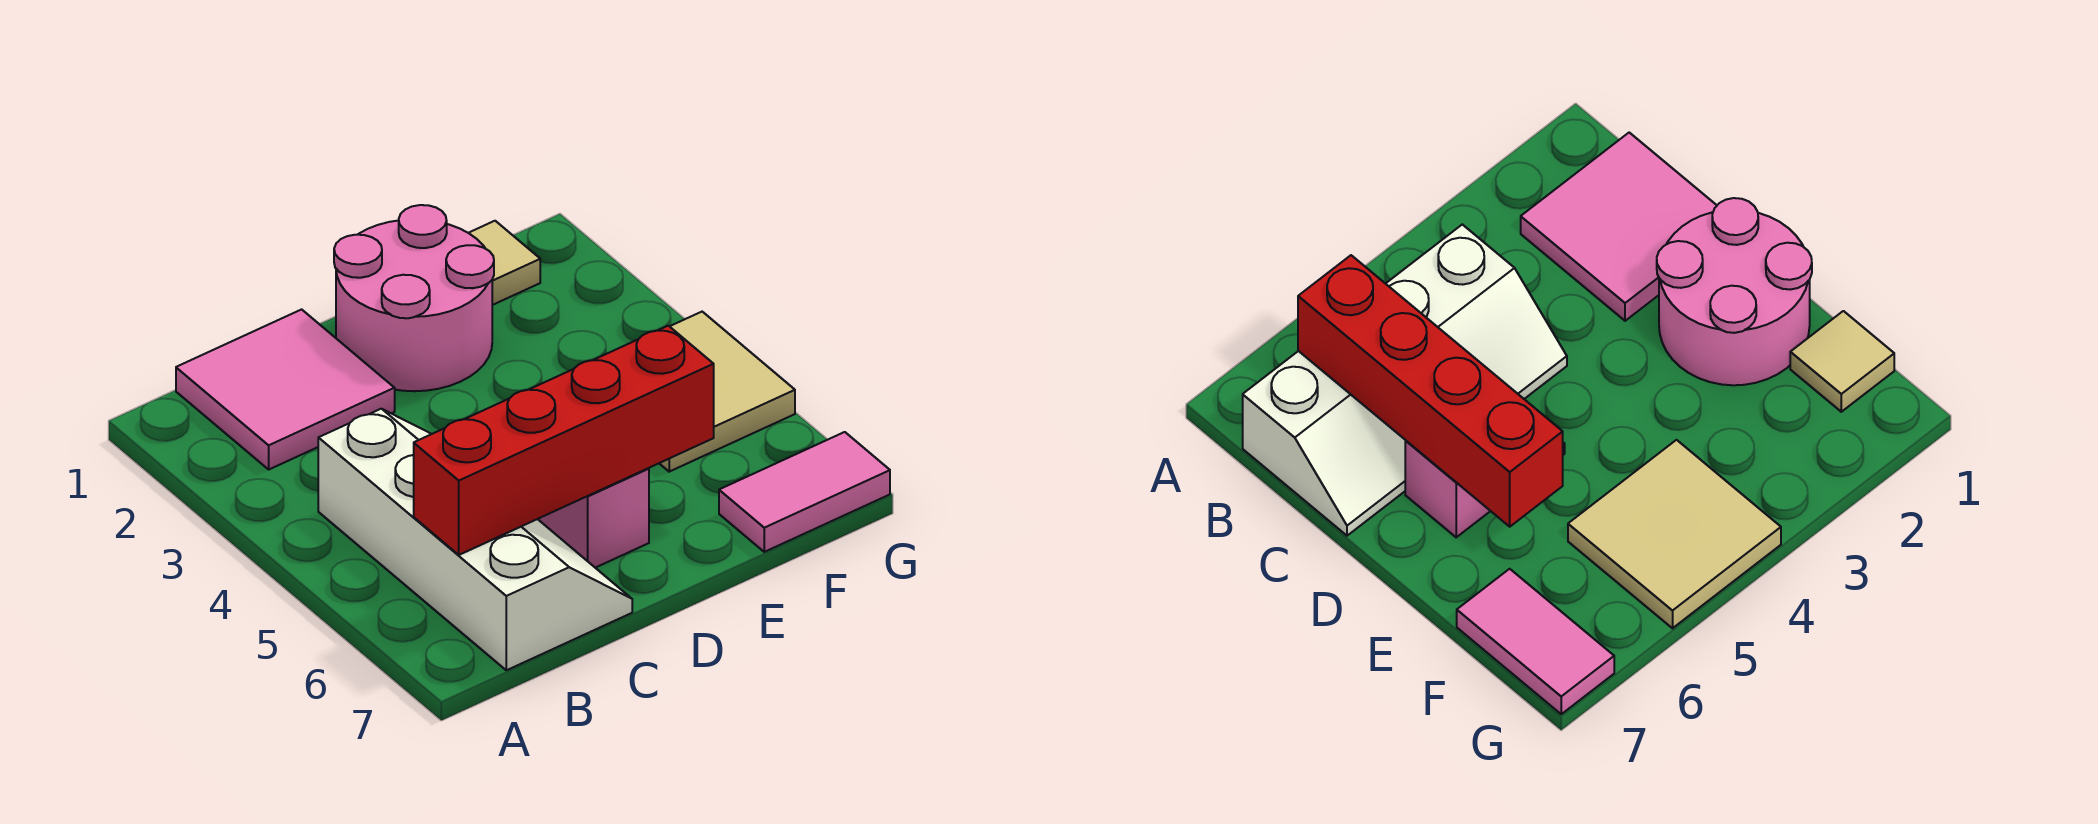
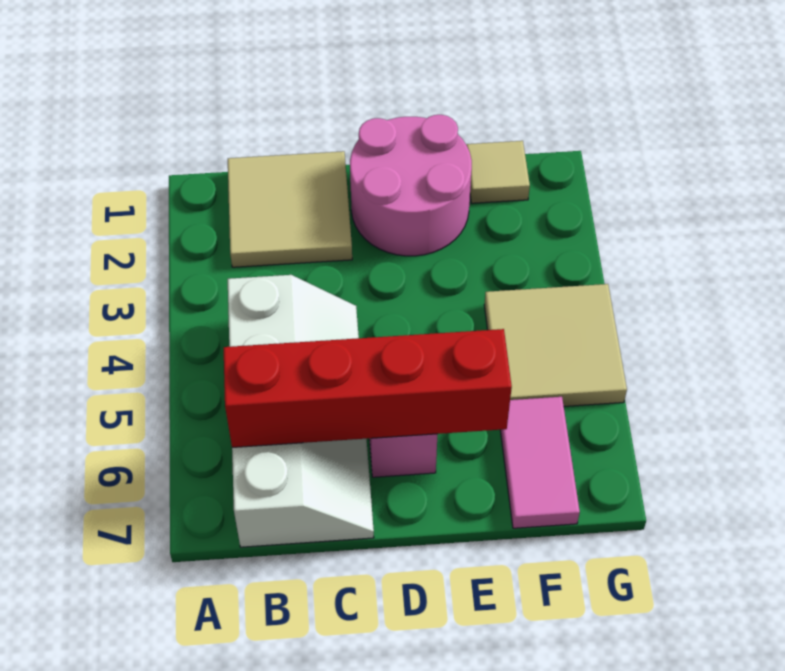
pink 2x2 tile [176,309,395,469] -> tan 2x2 tile [228,151,352,267]
pink 1x2 tile [719,432,890,552] -> pink 1x2 tile turned to [500,397,580,528]

